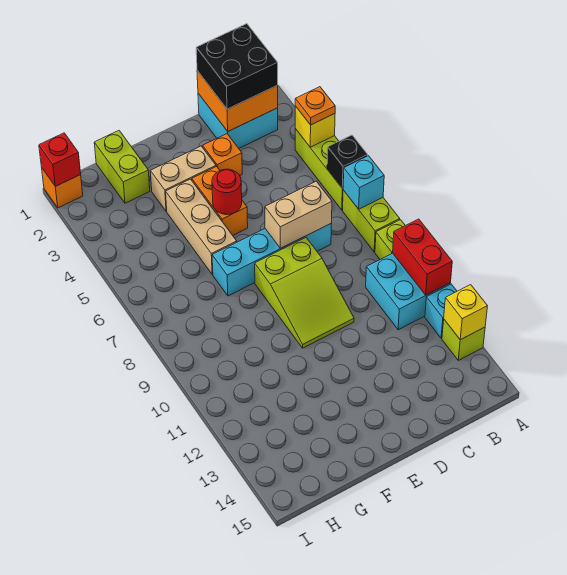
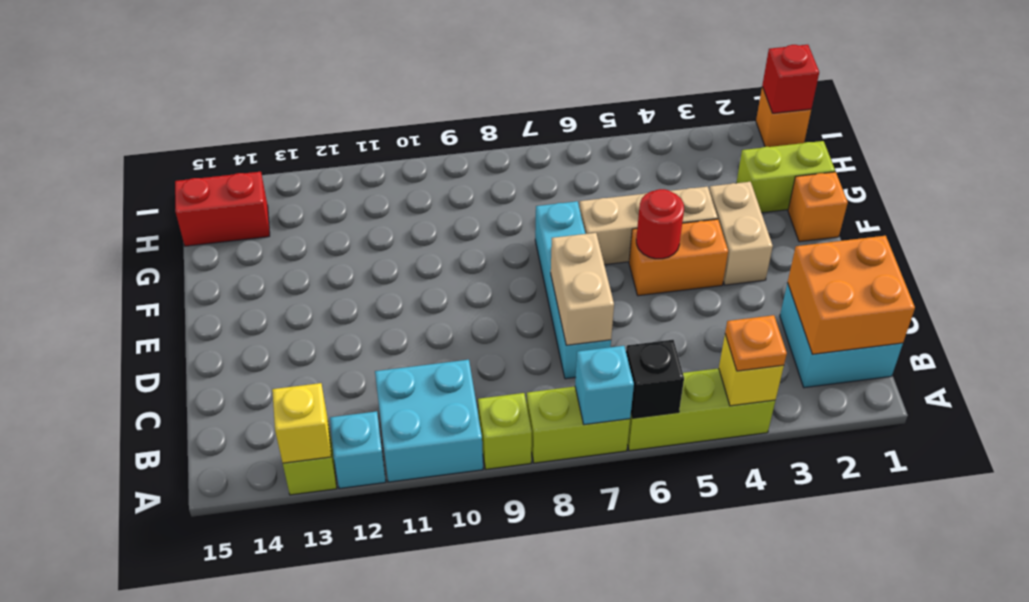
red 1x2 brick [393,219,452,295] -> red 1x2 brick moved to [175,172,270,246]
black 2x2 brick [196,24,278,109] -> none
orange 1x1 brick [203,134,242,175] -> orange 1x1 brick moved to [788,172,848,242]
lime 2x3 slope [255,238,354,348] -> none

